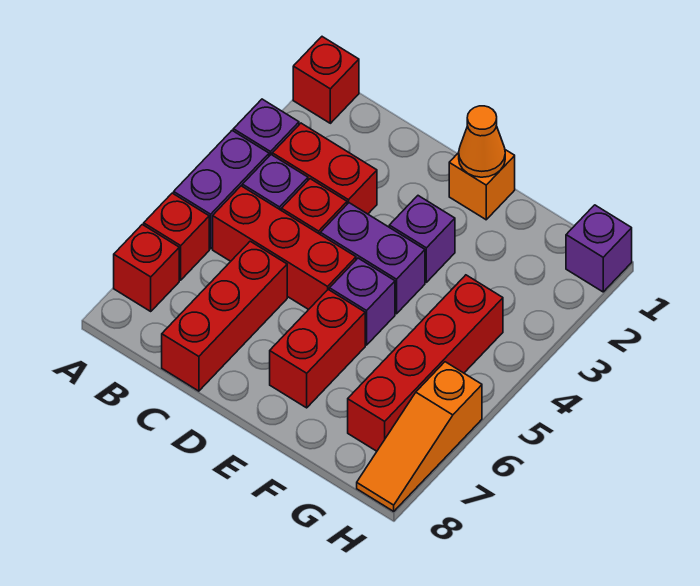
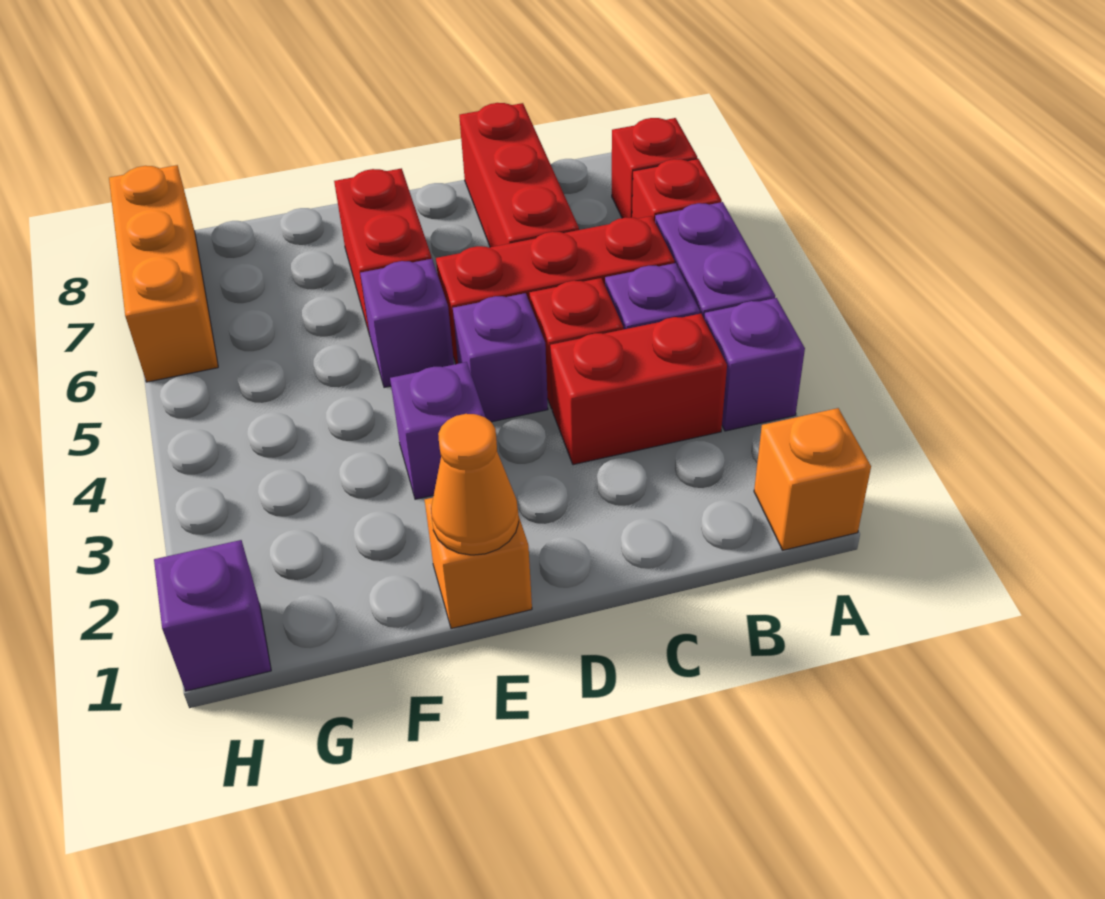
red 1x1 brick [293,37,359,123] -> orange 1x1 brick [754,408,871,550]
purple 1x2 brick [320,203,425,314] -> purple 1x1 brick [453,293,548,422]
red 1x4 brick [348,275,503,451] -> none
orange 1x3 slope [357,362,482,511] -> orange 1x3 brick [109,165,218,382]

